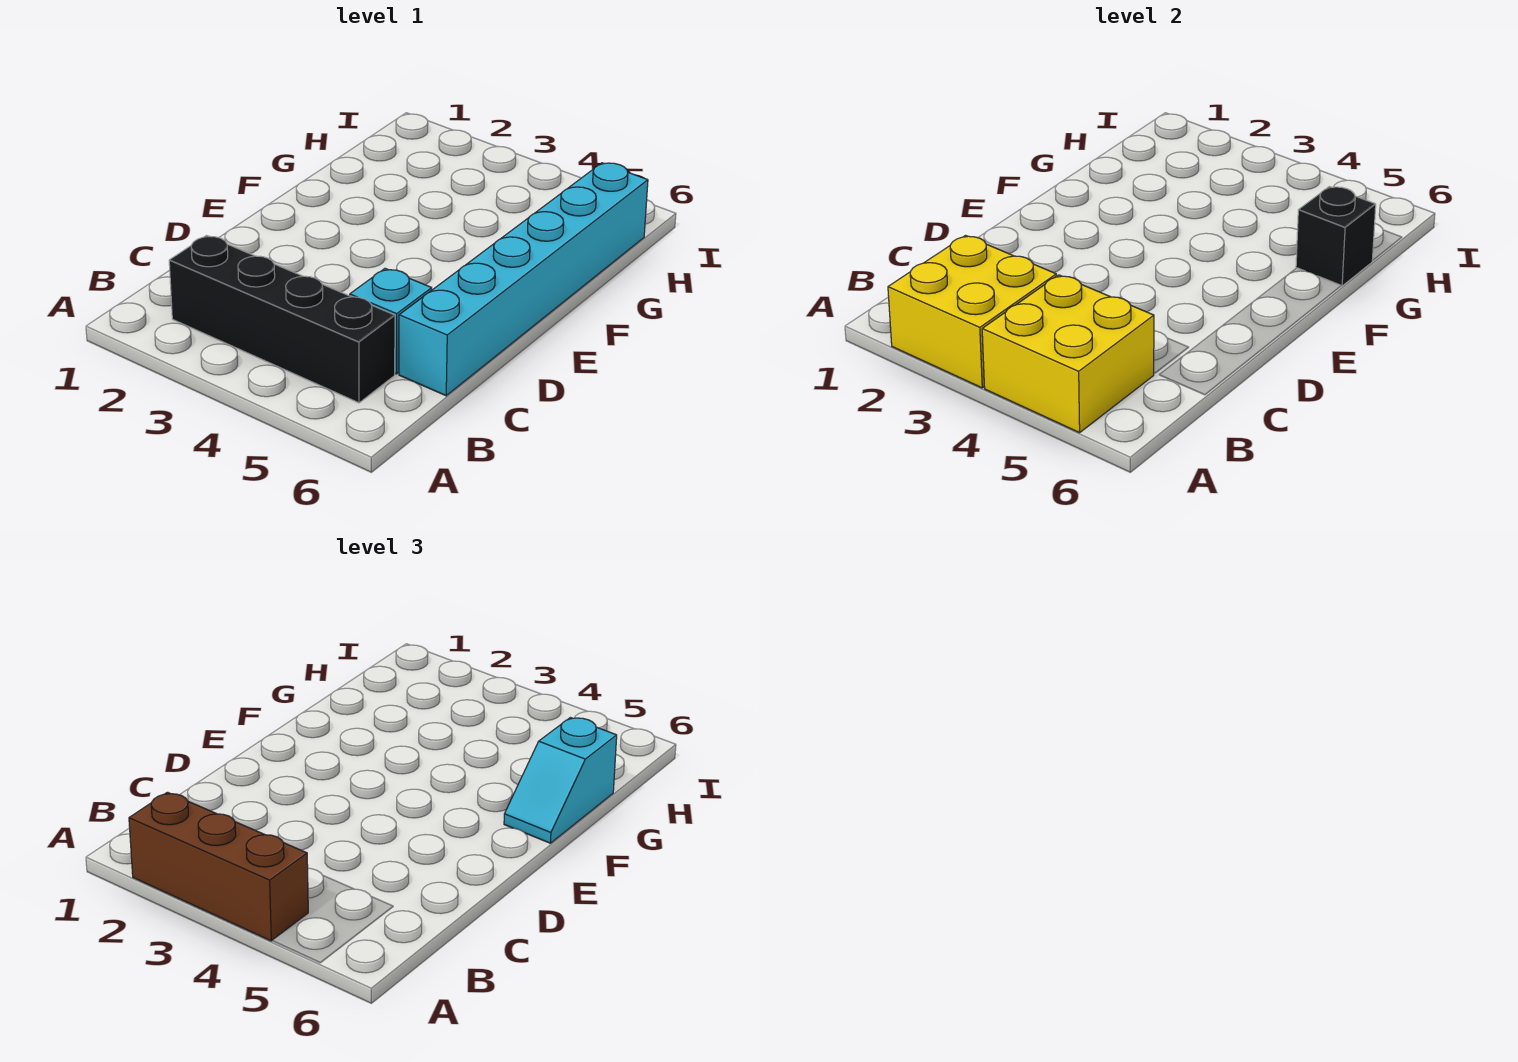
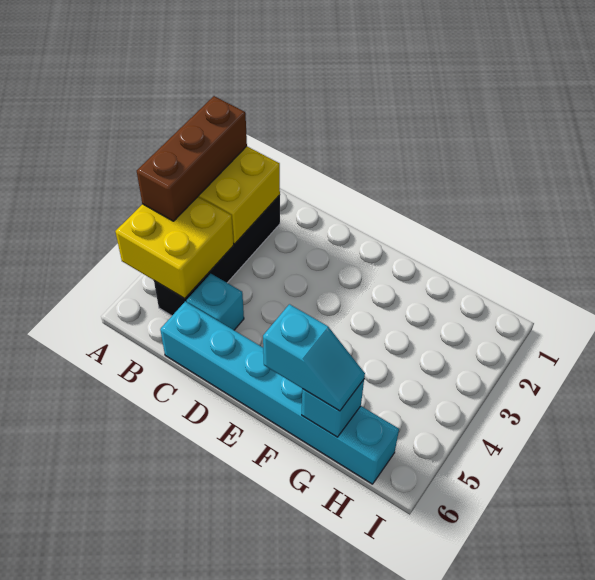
cyan 1x2 slope [504,718,617,843] -> cyan 1x2 slope turned to [263,304,365,411]
black 1x1 brick [1296,187,1376,286] -> cyan 1x1 brick [302,380,364,437]

